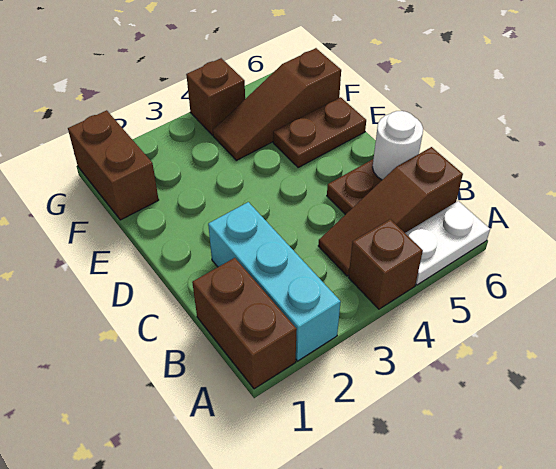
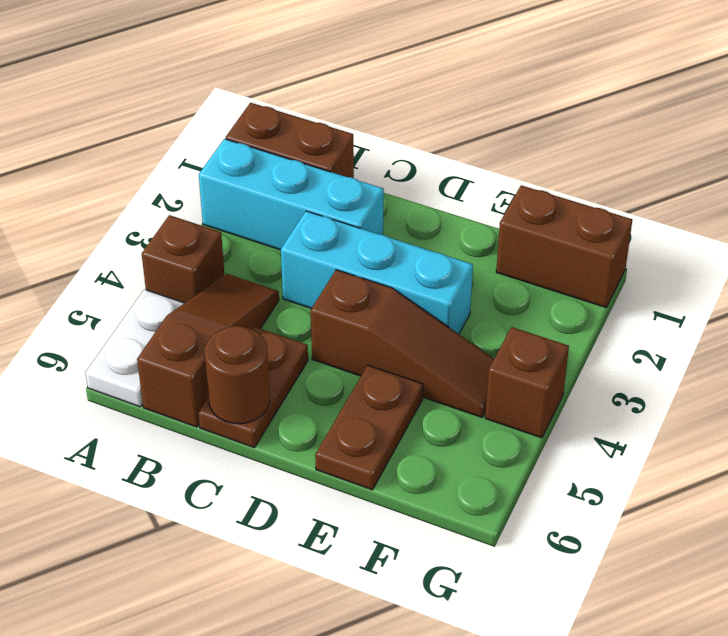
none -> cyan 1x3 brick [281,211,473,334]
white 1x1 round brick [372,111,423,180] -> brown 1x1 round brick [205,326,270,424]
brown 1x3 slope [213,48,341,160] -> brown 1x3 slope turned to [311,270,494,417]

